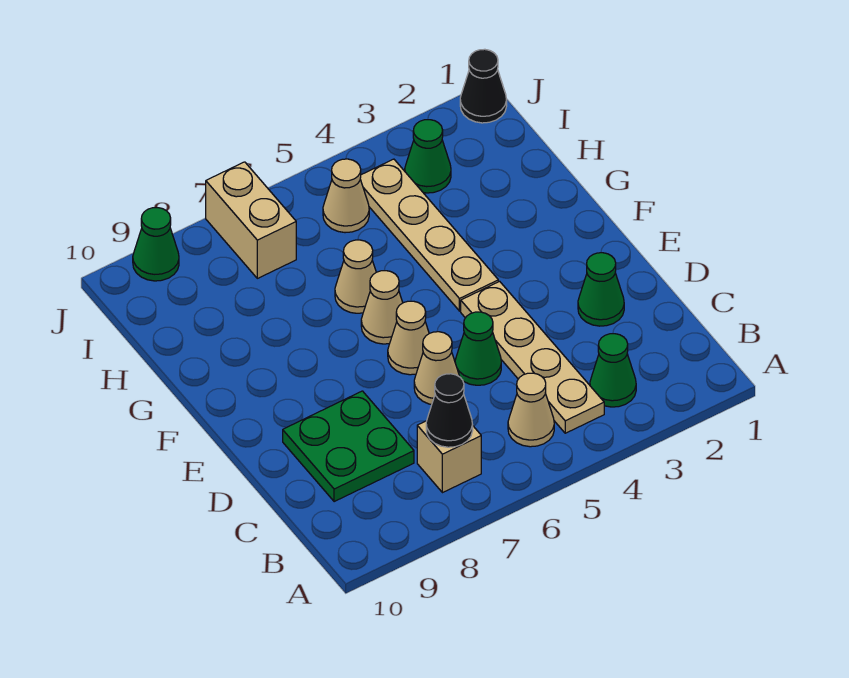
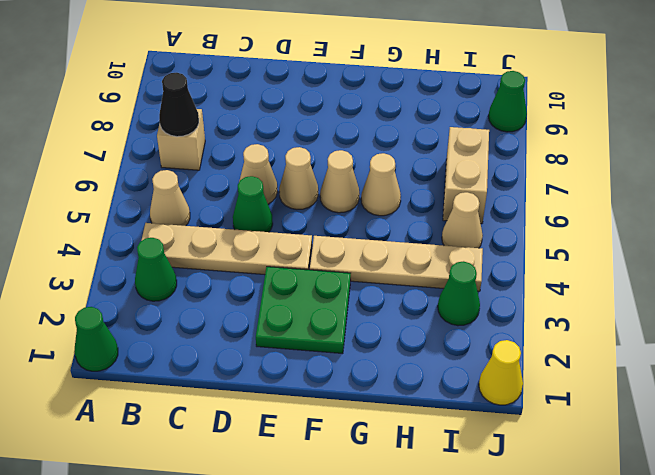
green 2x2 plate [283,391,414,502] -> green 2x2 plate moved to [256,267,351,354]
green 1x1 cone [578,253,624,326] -> green 1x1 cone moved to [74,307,118,371]
tan 1x2 brick [206,162,296,278] -> tan 1x2 brick turned to [443,127,489,223]
black 1x1 cone [460,49,507,123] -> yellow 1x1 cone [479,340,523,405]

